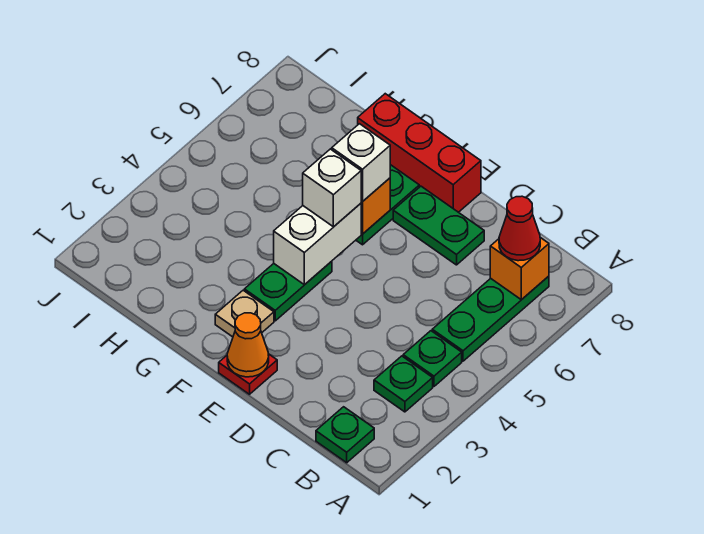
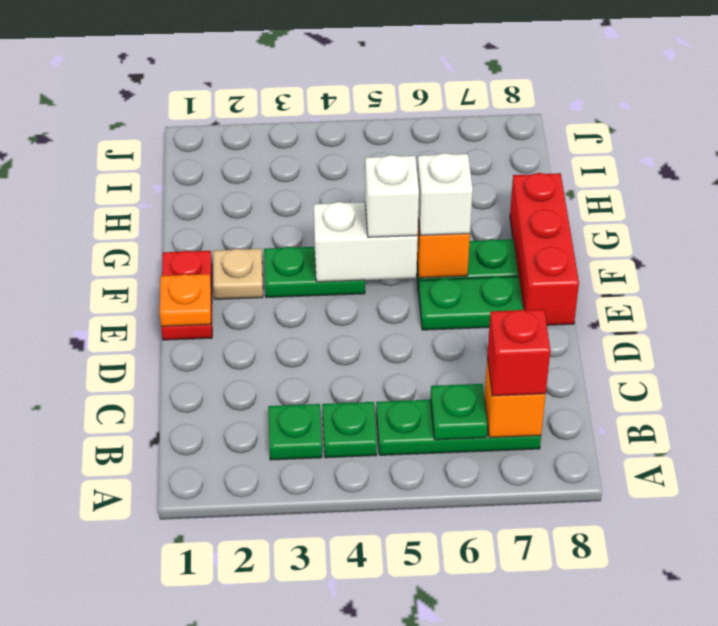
green 1x1 plate [316,407,374,463] -> green 1x1 plate moved to [430,384,488,440]
red 1x1 cone [499,196,540,261] -> red 1x1 brick [487,309,550,396]
green 1x2 plate [393,186,484,265] -> green 1x2 plate turned to [419,276,523,330]
red 1x1 plate [219,354,277,394] -> red 1x2 plate [161,251,212,340]
orange 1x1 cone [227,313,269,377] -> orange 1x1 plate [160,274,211,327]

